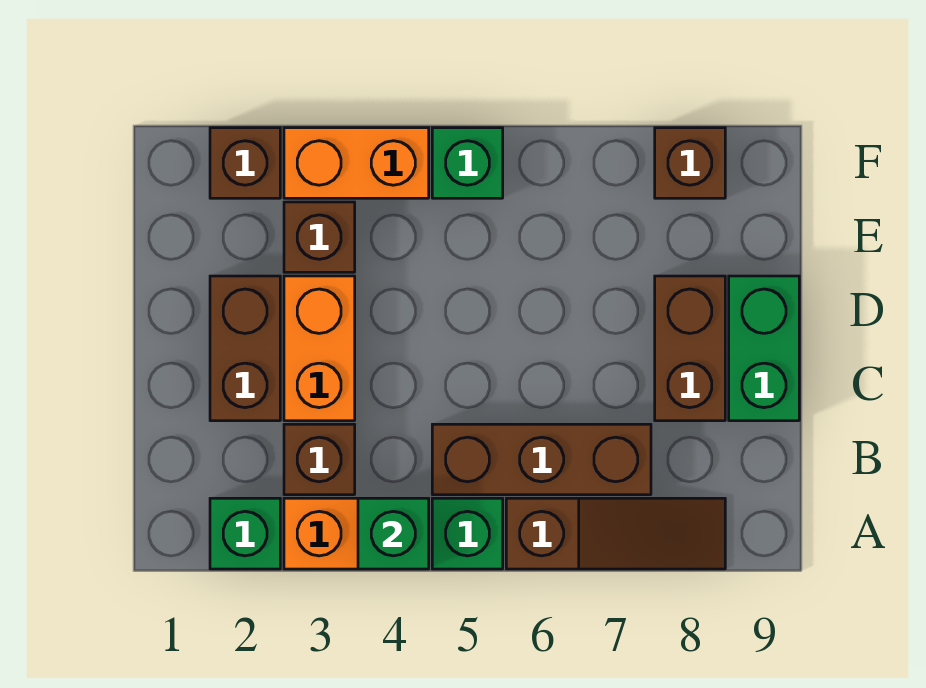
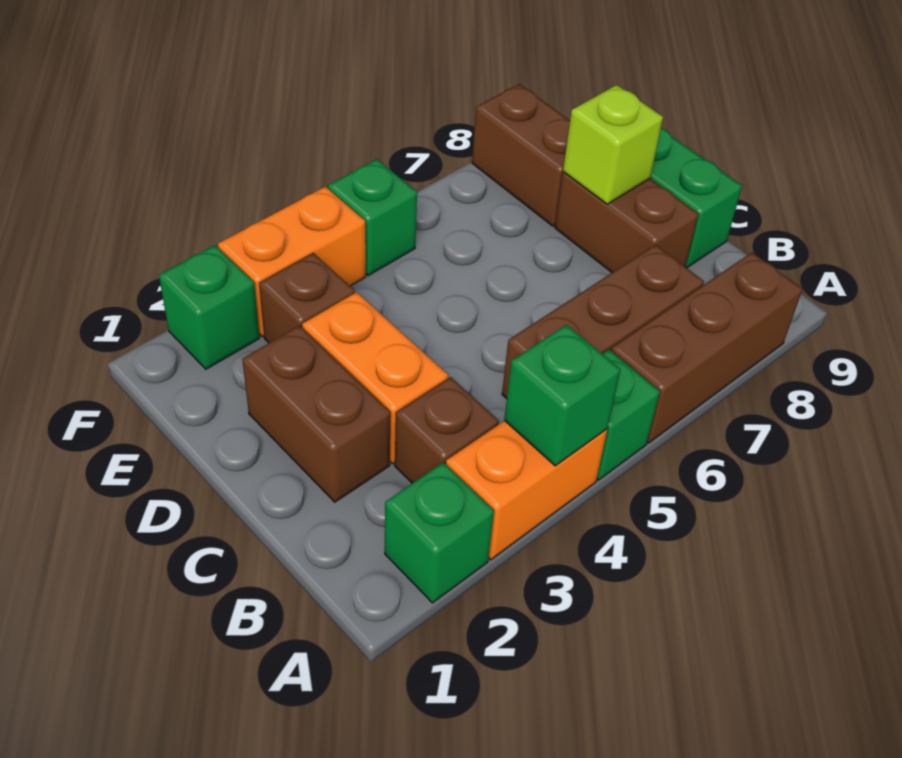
brown 1x3 slope [506,498,725,569] -> brown 1x3 brick [611,252,802,443]
none -> lime 1x1 brick [563,85,663,204]
brown 1x1 brick [210,128,280,198] -> green 1x1 brick [159,245,260,369]
brown 1x1 brick [655,128,725,198] -> brown 1x2 brick [472,84,570,226]

